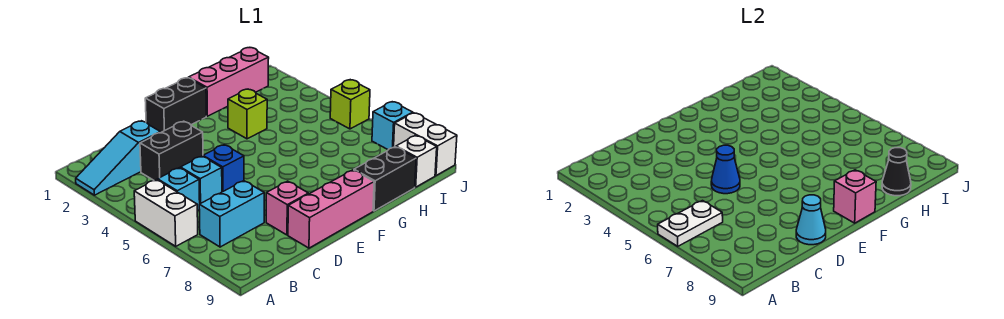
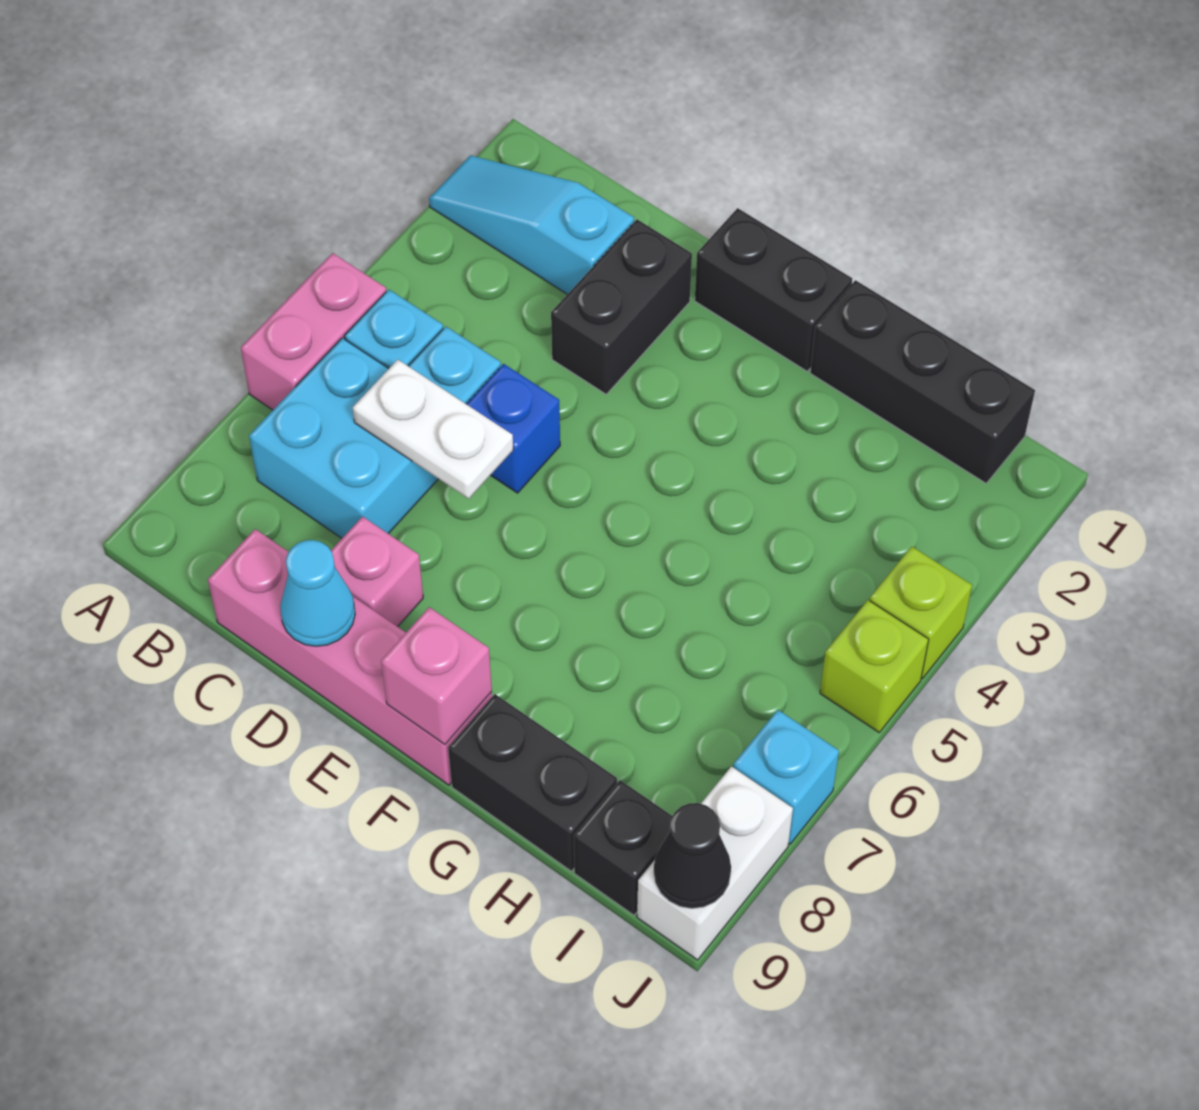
white 1x2 brick [134,180,198,246] -> pink 1x2 brick [241,253,386,410]
white 1x2 plate [658,201,723,246] -> white 1x2 plate moved to [353,360,513,499]
cyan 1x2 brick [199,181,264,247] -> cyan 2x2 brick [249,338,438,538]
black 1x2 brick [140,121,203,181] -> black 1x2 brick turned to [551,219,692,394]
blue 1x1 cone [711,145,740,194] -> none
pink 1x3 brick [288,170,374,248] -> pink 1x4 brick [208,529,492,785]
pink 1x3 brick [189,48,269,116] -> black 1x3 brick [810,280,1035,483]
lime 1x1 brick [228,89,267,139] -> lime 1x1 brick moved to [869,547,972,678]
black 1x1 cone [882,148,911,196] -> black 1x1 cone moved to [654,803,731,909]
white 1x1 brick [396,135,437,187] -> black 1x1 brick [574,780,672,915]

